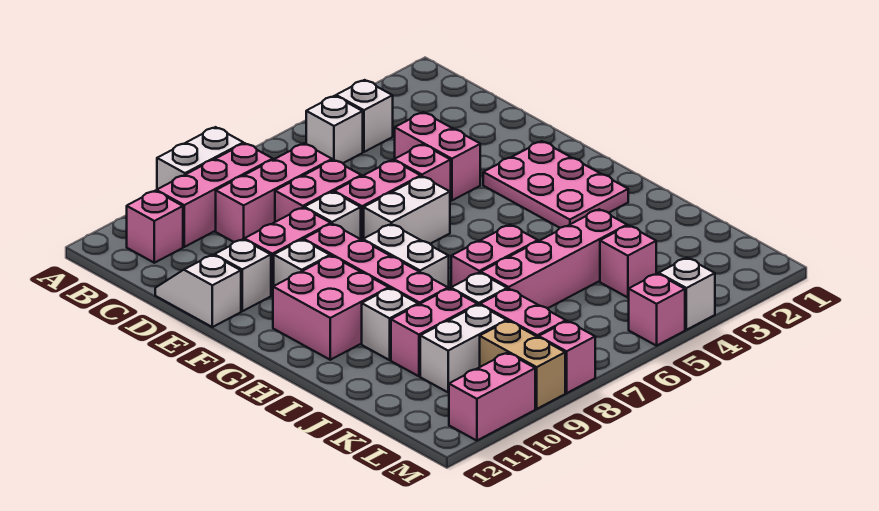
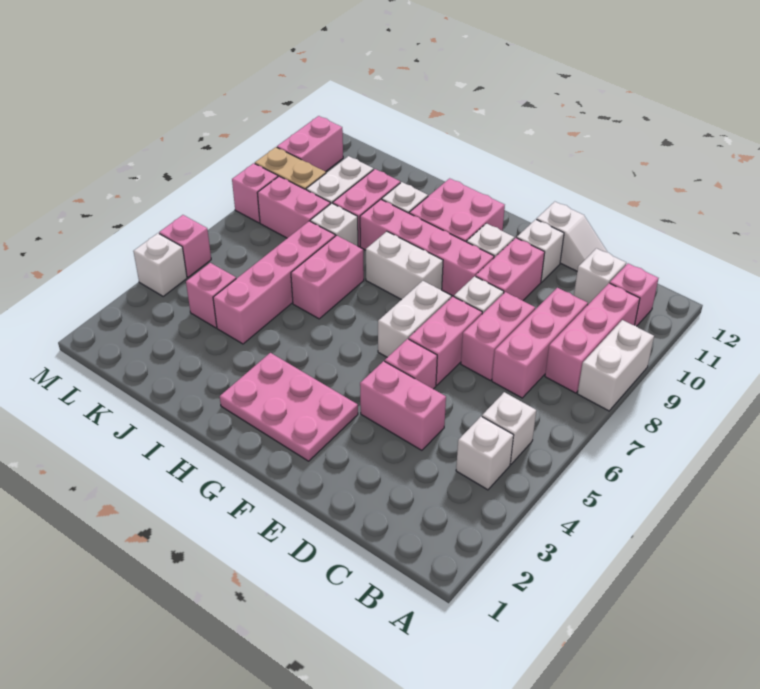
none -> white 1x1 brick [574,248,626,305]

